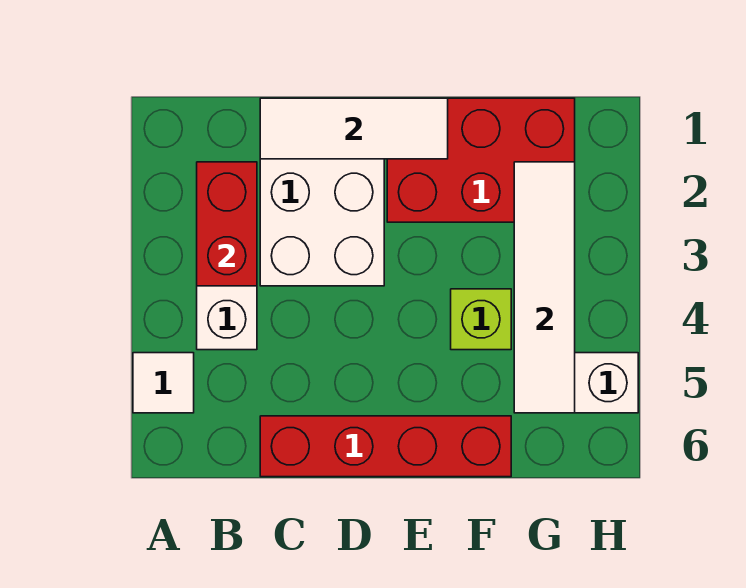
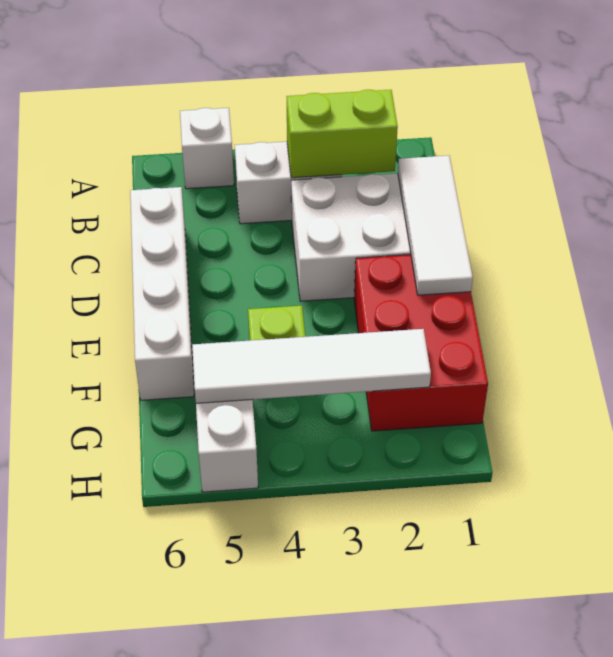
white 1x1 tile [133,353,194,413] -> white 1x1 brick [180,108,234,189]
red 1x2 brick [197,162,257,286] -> lime 1x2 brick [286,90,398,178]
red 1x4 brick [260,416,511,477] -> white 1x4 brick [130,187,194,400]

